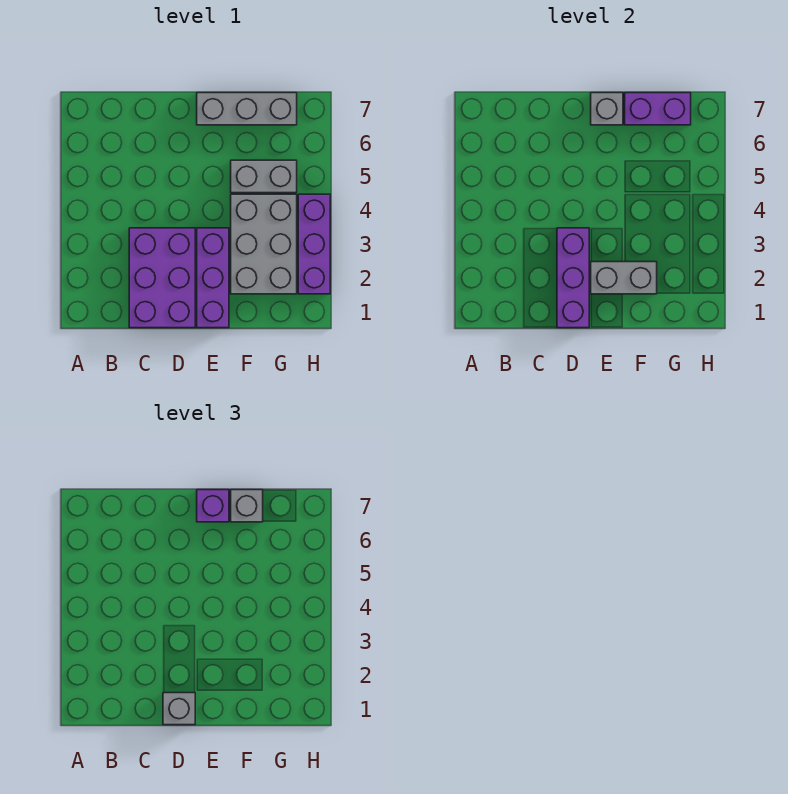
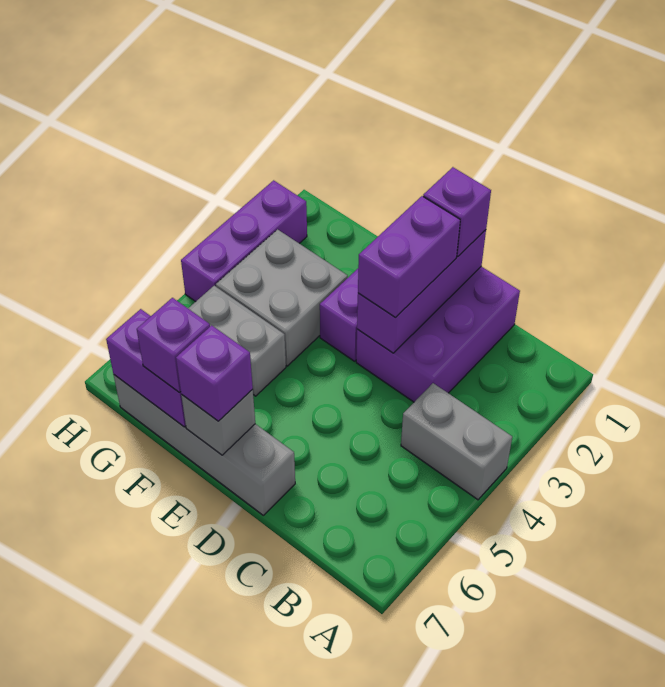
grey 1x1 brick [163,693,195,725] -> purple 1x1 brick [423,167,491,257]
none -> purple 1x2 brick [358,196,460,318]
grey 1x2 brick [591,262,657,294] -> grey 1x2 brick moved to [401,383,512,500]
grey 1x3 brick [197,93,297,125] -> grey 1x4 brick [114,375,295,515]
grey 2x3 brick [231,194,297,294] -> grey 2x2 brick [216,229,348,366]
grey 1x1 brick [231,490,263,522] -> purple 1x1 brick [137,298,210,392]

